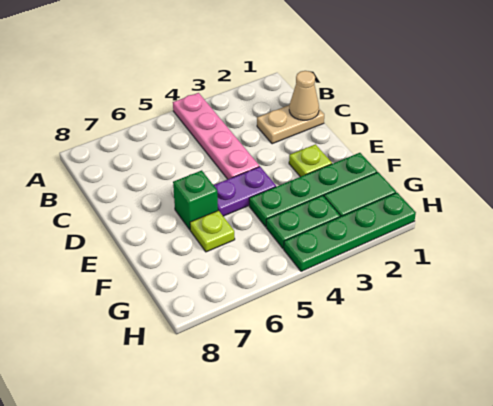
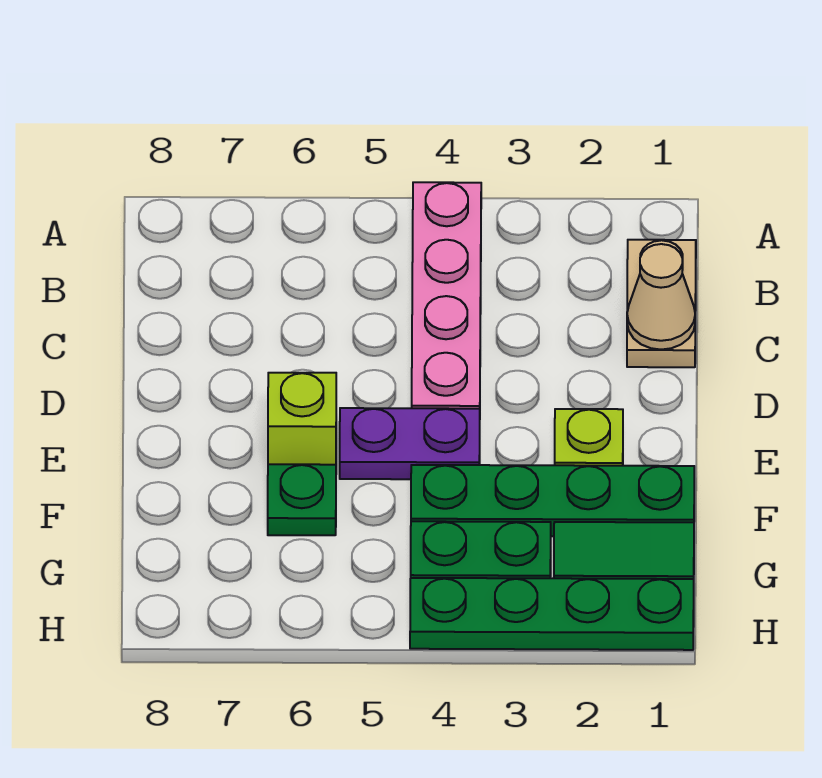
tan 1x2 plate [257,105,324,144] -> tan 1x2 plate turned to [627,240,696,367]
green 1x1 brick [173,170,218,230] -> lime 1x1 brick [268,373,336,465]
lime 1x1 plate [190,211,235,252] -> green 1x1 plate [268,464,336,535]

